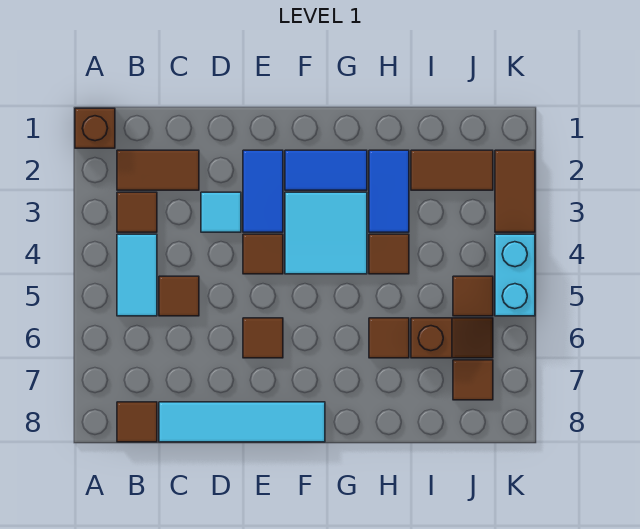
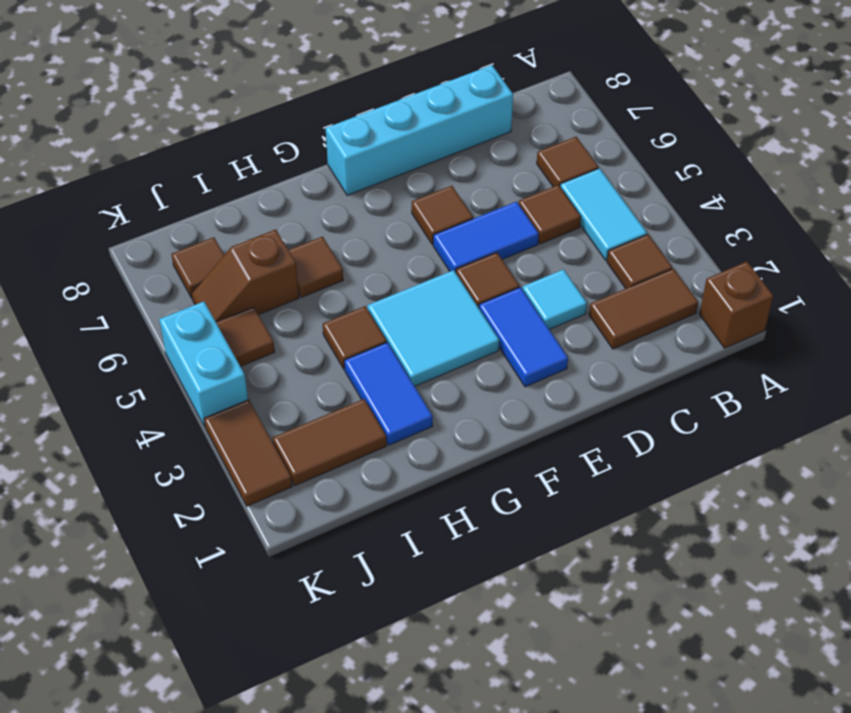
brown 1x1 tile [117,402,157,442] -> brown 1x1 tile moved to [537,137,599,187]
cyan 1x4 tile [159,402,325,442] -> cyan 1x4 brick [326,65,513,195]
blue 1x2 tile [285,150,367,190] -> blue 1x2 tile moved to [433,202,539,273]

